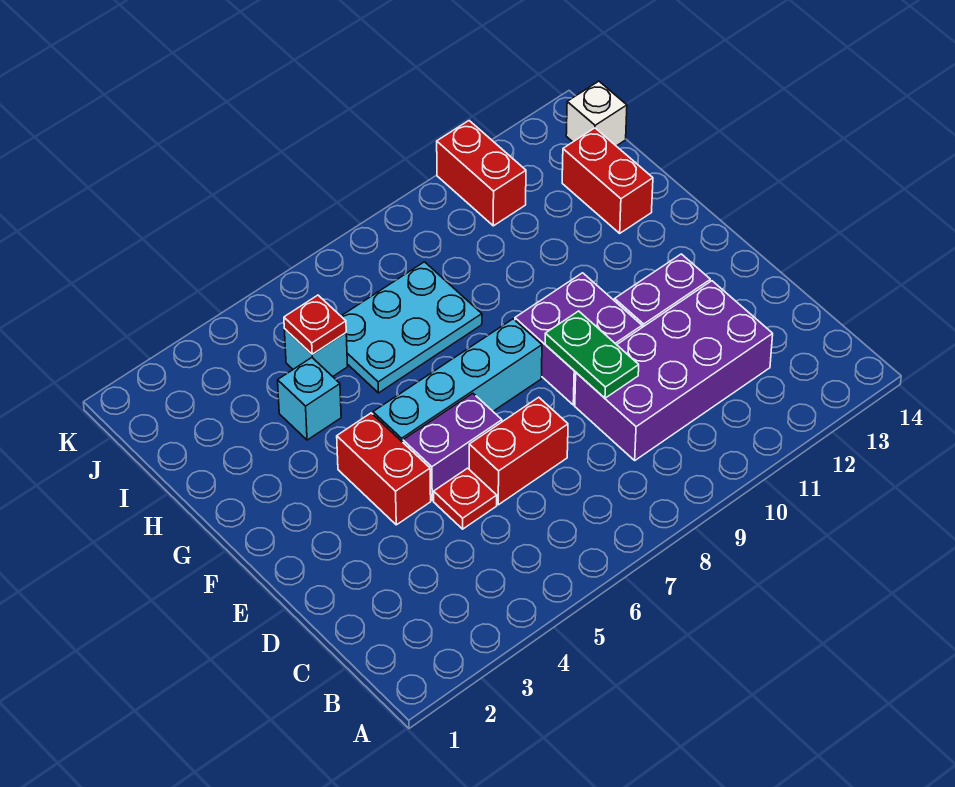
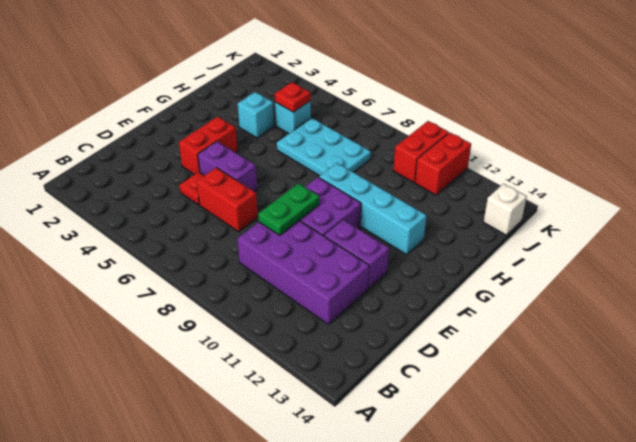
cyan 1x4 brick [373,319,542,442] -> cyan 1x4 brick moved to [319,163,426,255]
red 1x2 brick [562,128,653,233] -> red 1x2 brick moved to [393,121,449,183]

